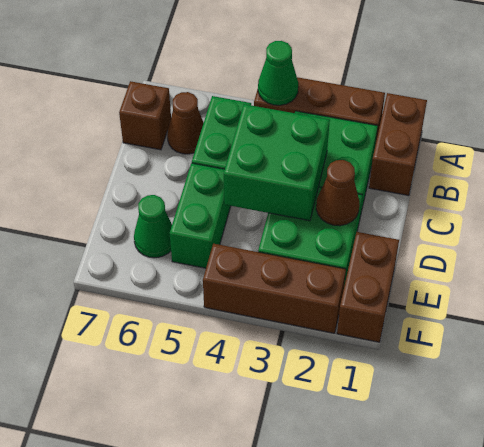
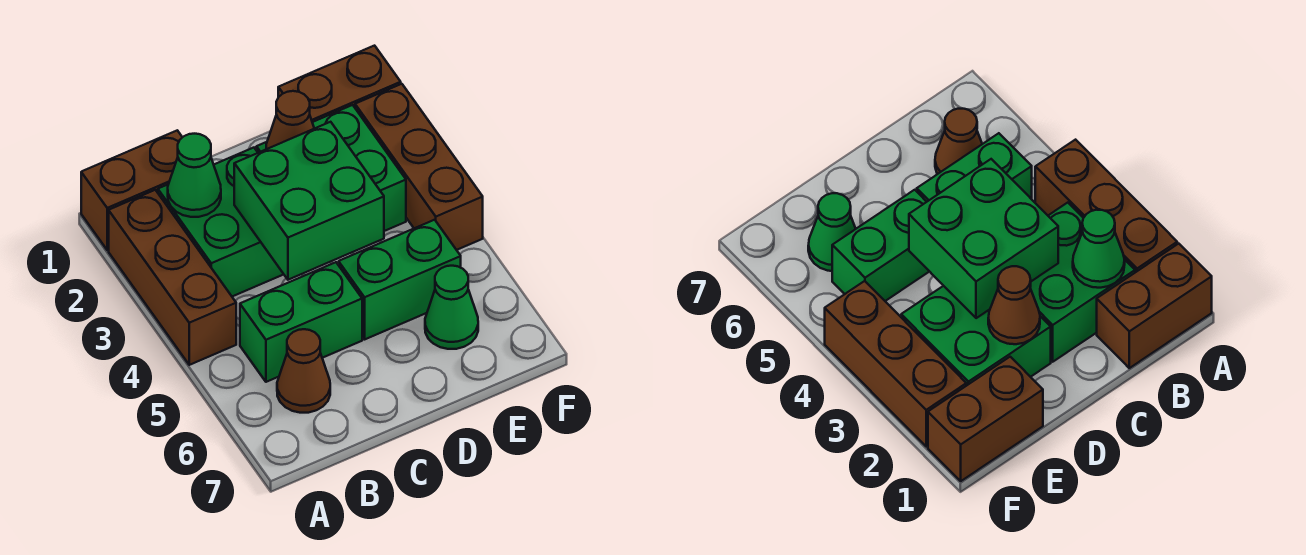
green 1x1 cone [258,41,298,105] -> green 1x1 cone moved to [168,134,221,217]
brown 1x1 brick [119,81,171,150] -> none

